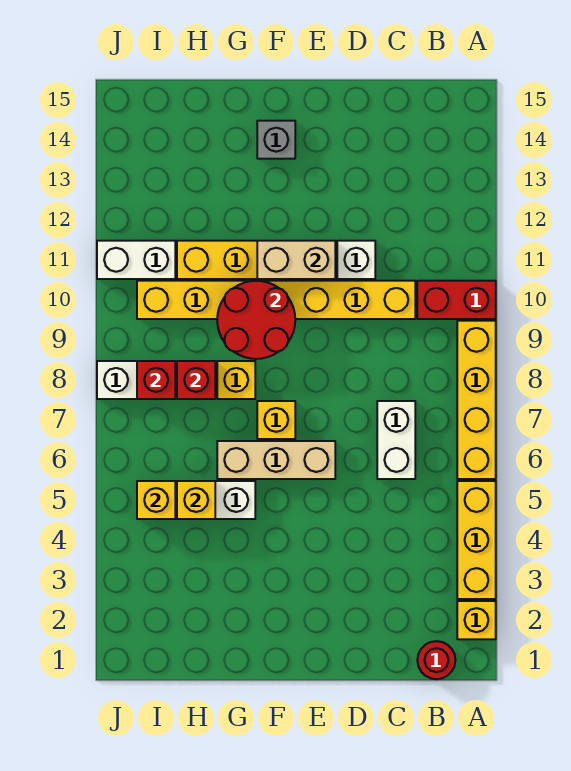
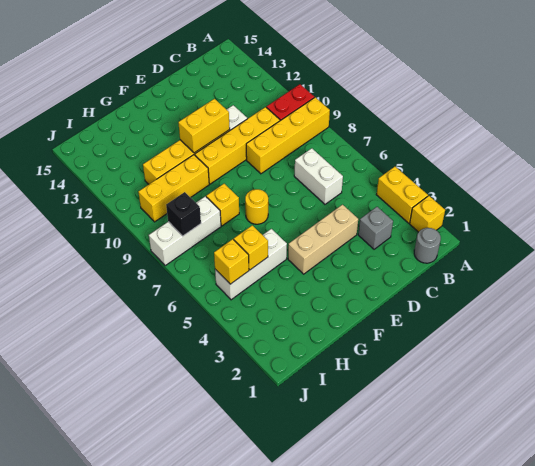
yellow 1x3 brick [457,481,496,599] -> yellow 1x2 brick [376,167,428,223]
yellow 1x4 brick [457,321,496,479] -> yellow 1x4 brick turned to [246,97,330,174]
red 1x1 round brick [417,641,455,679] -> grey 1x1 round brick [414,228,441,263]
tan 1x3 brick [217,441,335,479] -> tan 1x3 brick moved to [288,205,358,274]
tan 1x2 brick [257,241,335,279] -> yellow 1x2 brick [178,99,230,153]
yellow 1x1 brick [257,401,295,439] -> yellow 1x1 round brick [245,189,268,224]
red 2x2 round brick [217,281,295,359] -> none
grey 1x1 brick [257,121,295,159] -> grey 1x1 brick moved to [358,207,393,249]
red 1x1 brick [177,361,215,399] -> none
red 1x1 brick [137,361,175,399] -> black 1x1 brick [166,192,201,236]
white 1x2 brick [97,241,175,279] -> none

